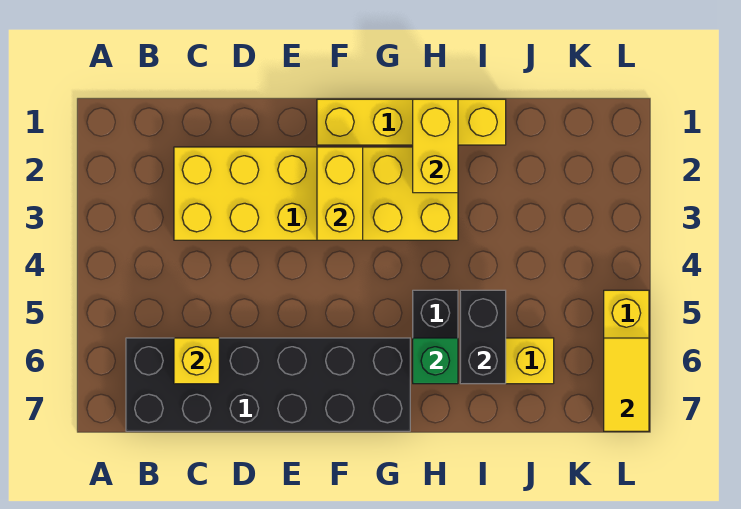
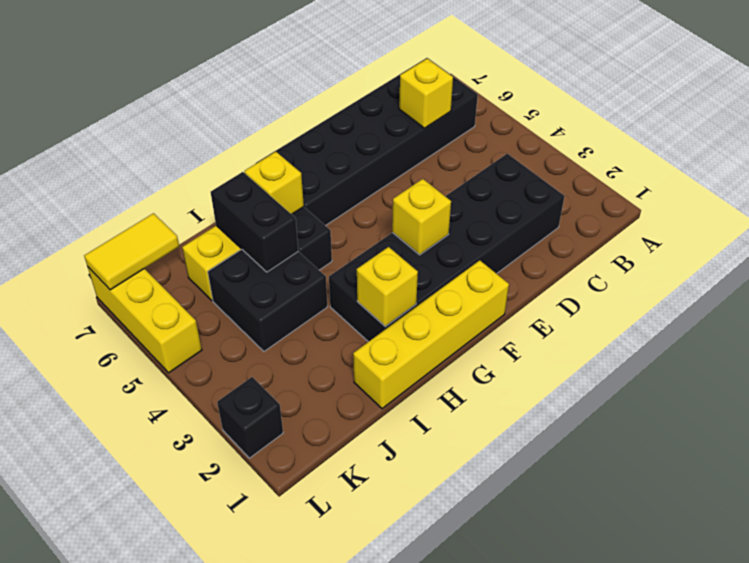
yellow 2x6 brick [174,147,458,240] -> black 2x6 brick [329,154,564,342]
yellow 1x2 brick [317,147,363,240] -> yellow 1x1 brick [392,179,451,255]
yellow 1x2 brick [413,99,458,193] -> yellow 1x1 brick [357,247,418,327]
green 1x1 brick [413,338,458,384] -> yellow 1x1 brick [245,152,304,214]
none -> black 2x2 brick [208,249,327,351]
none -> black 1x1 brick [217,377,283,458]
yellow 1x2 tile [604,338,649,431] -> yellow 1x2 tile turned to [84,213,179,290]

